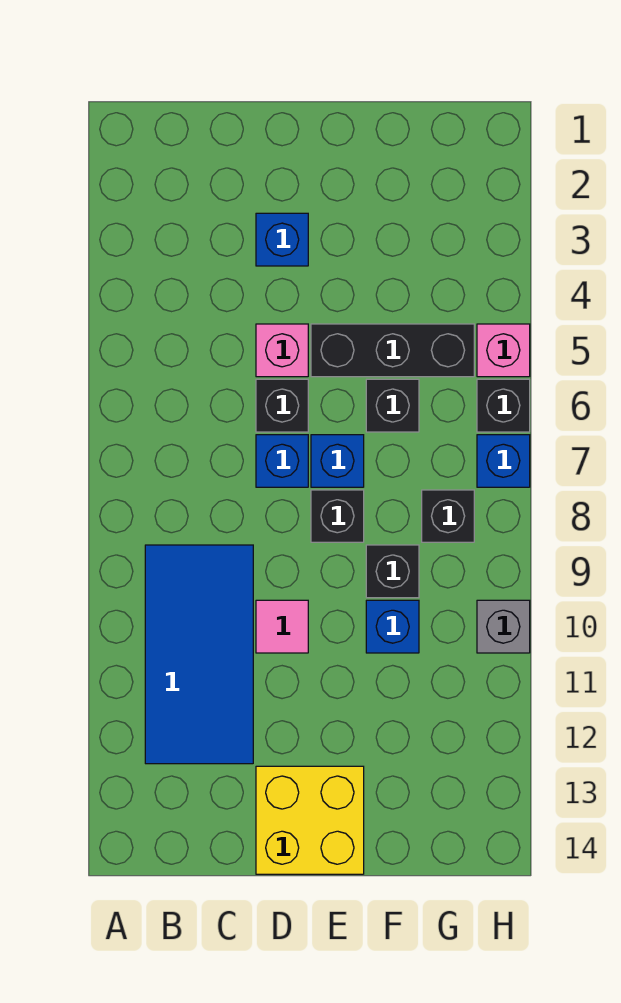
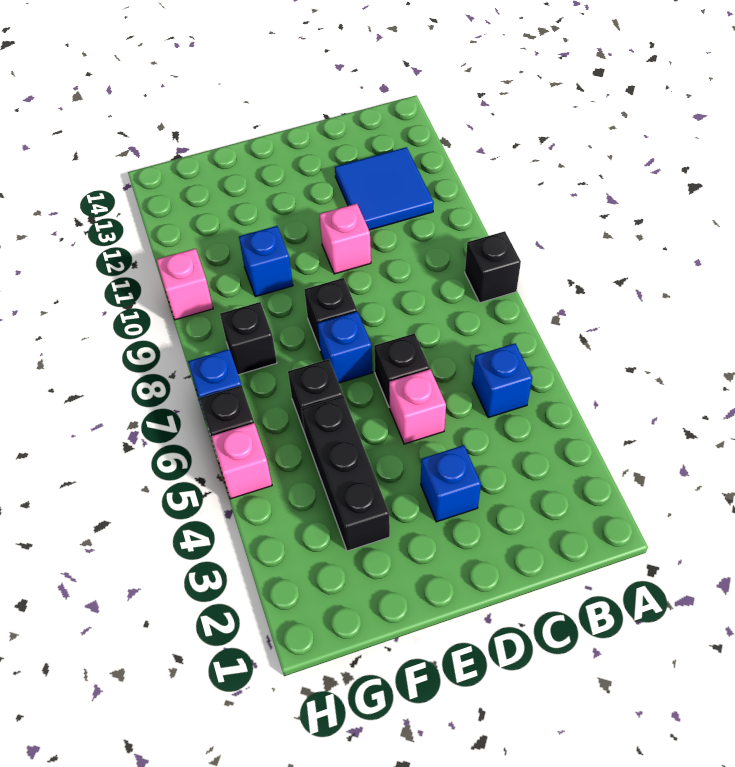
blue 2x4 tile [145,545,253,764] -> blue 2x2 tile [335,147,434,230]
blue 1x1 brick [256,435,308,487] -> blue 1x1 brick moved to [472,343,532,418]
pink 1x1 tile [256,600,308,653] -> pink 1x1 brick [319,204,371,274]
yellow 2x2 brick [256,766,364,874] -> none
black 1x3 brick [311,324,474,377] -> black 1x3 brick turned to [302,396,390,551]
black 1x1 brick [366,545,419,598] -> black 1x1 brick moved to [465,231,521,303]
grey 1x1 brick [477,600,530,653] -> pink 1x1 brick [157,249,213,320]

